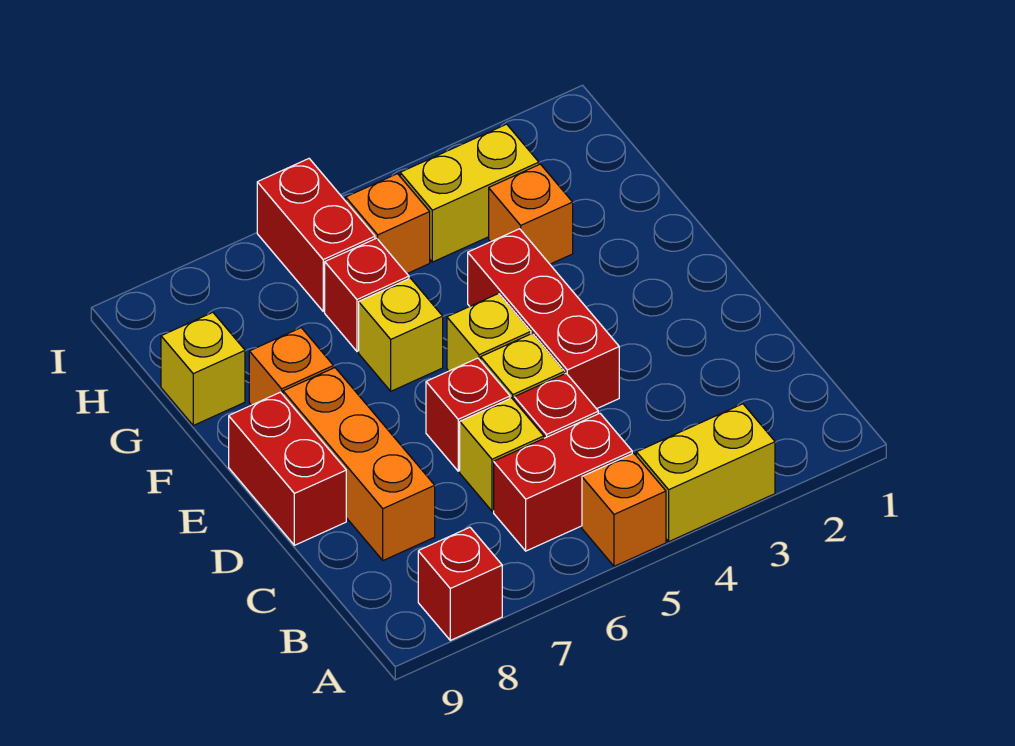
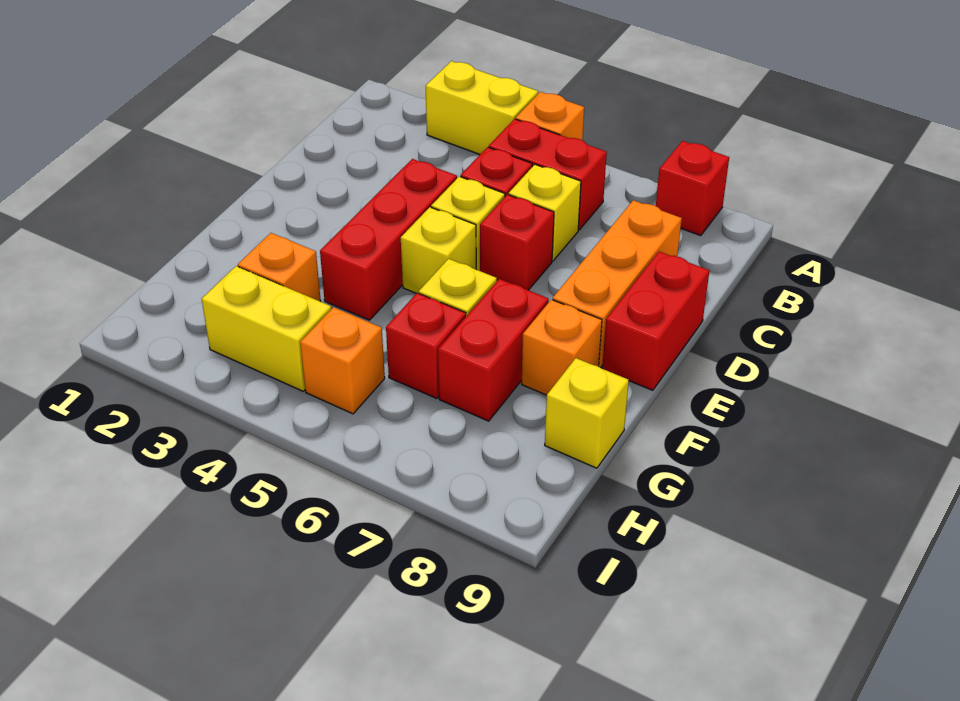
red 1x2 brick [257,159,375,311] -> red 1x2 brick moved to [438,279,549,421]

